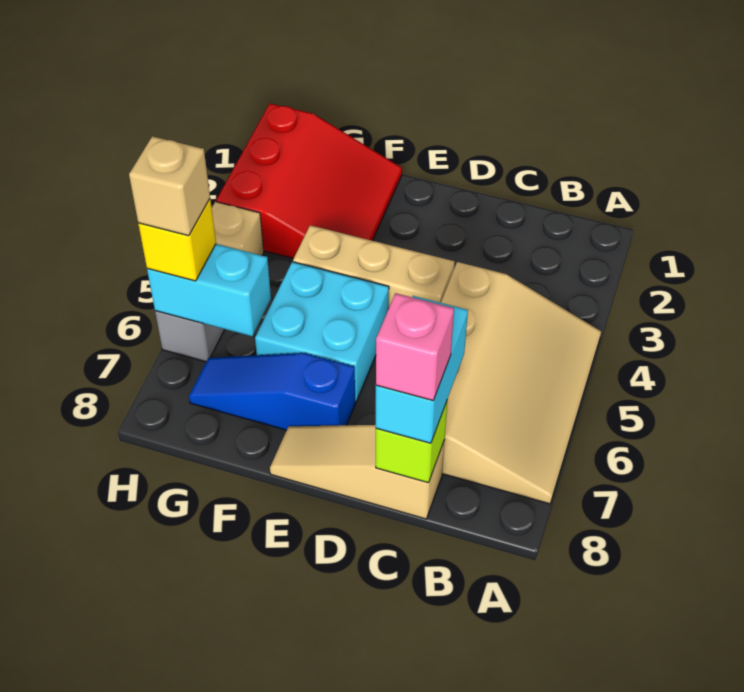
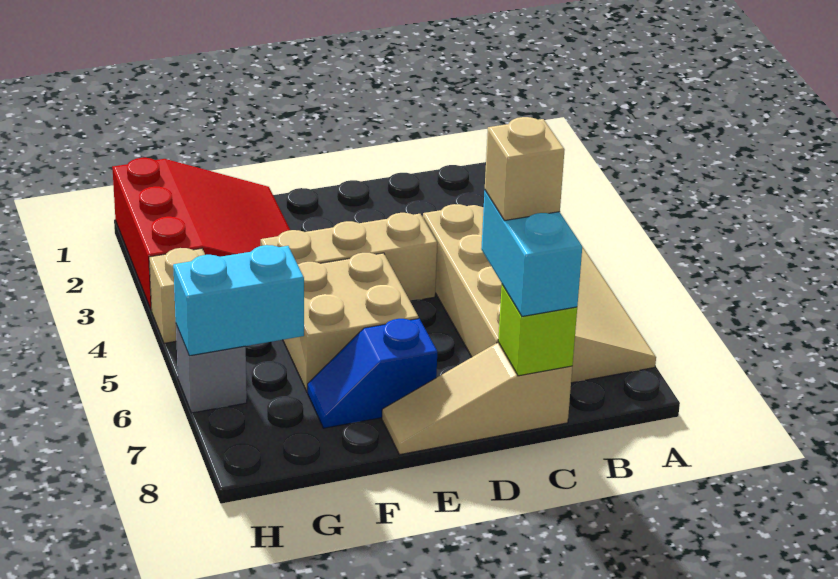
pink 1x1 brick [376,293,454,400] -> none
cyan 2x2 brick [255,262,389,403] -> tan 2x2 brick [283,253,419,392]
blue 1x3 slope [189,353,355,430] -> blue 1x2 slope [308,319,437,428]
yellow 1x1 brick [138,199,216,281] -> none
tan 1x1 brick [129,136,210,236] -> tan 1x1 brick moved to [485,117,565,221]

